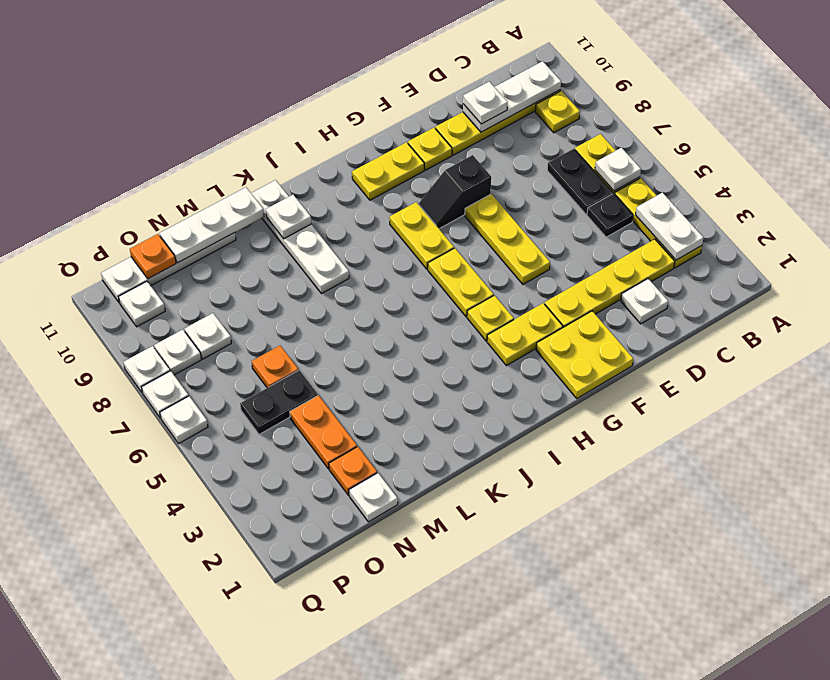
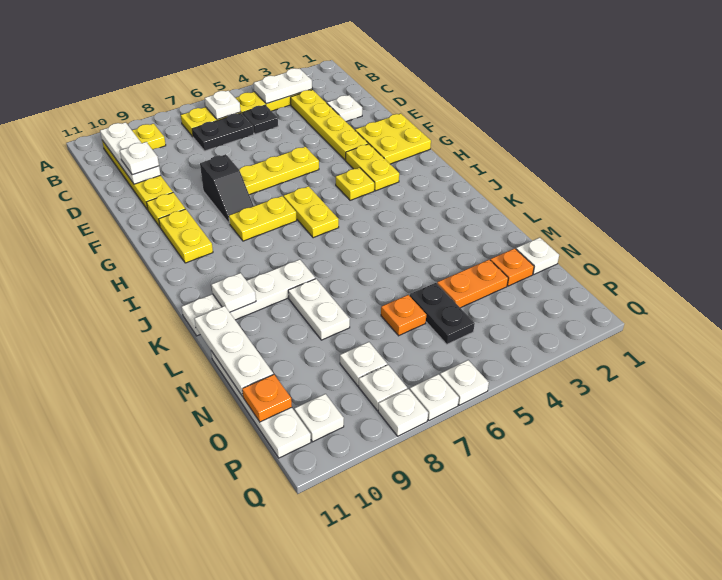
yellow 1x2 plate [428,248,494,317] -> yellow 1x2 plate turned to [284,186,339,238]
none -> white 1x2 plate [288,279,350,340]

